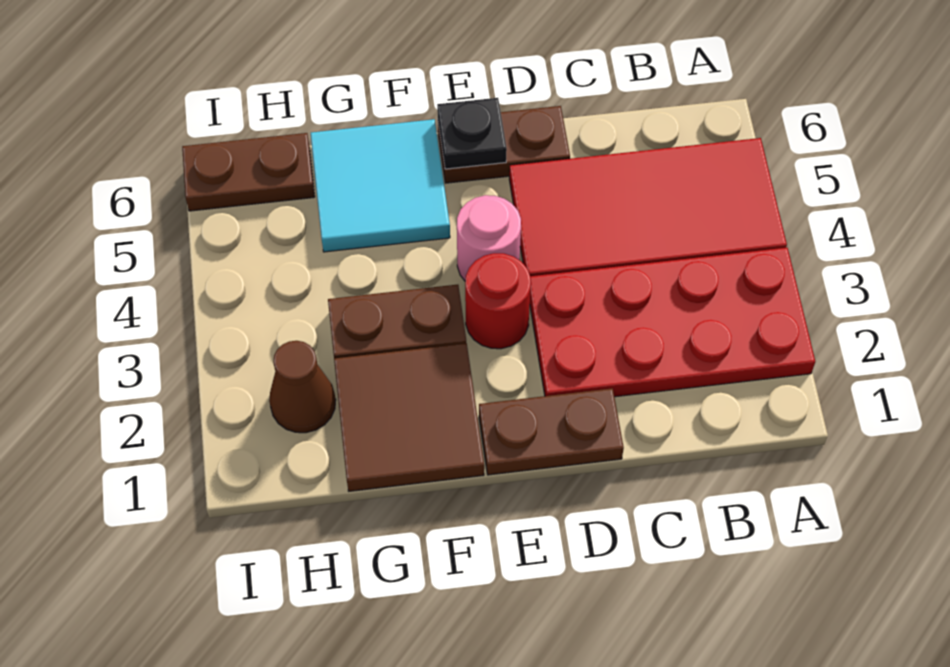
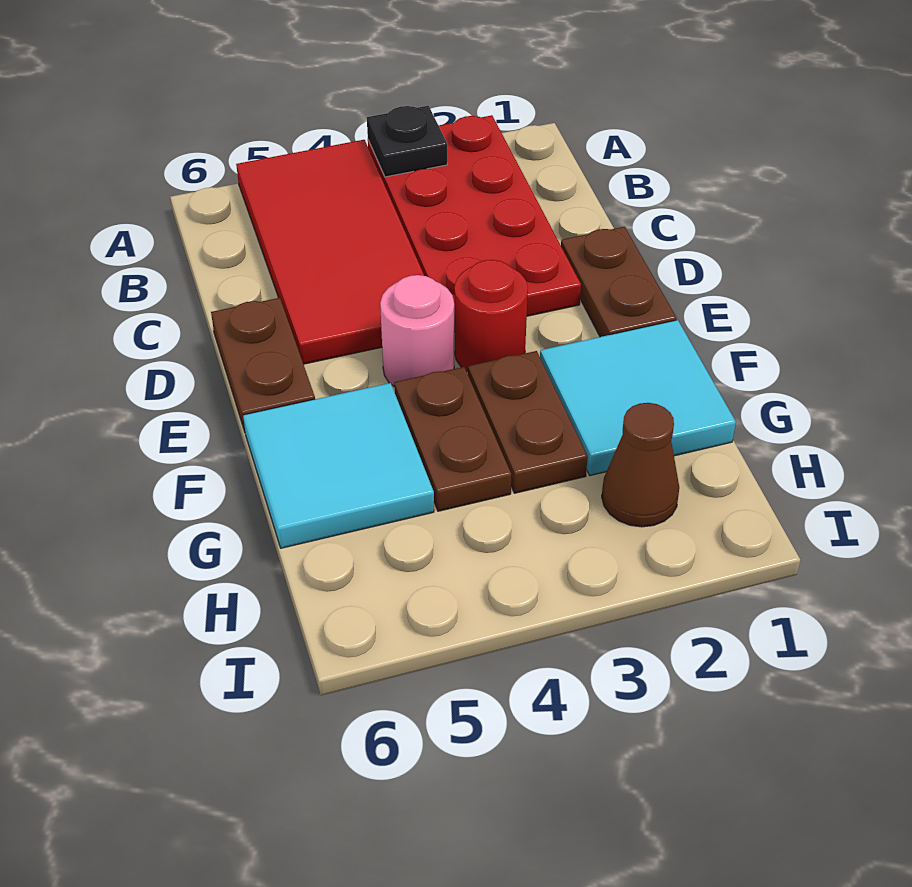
black 1x1 plate [437,98,507,169] -> black 1x1 plate moved to [367,106,447,177]
brown 2x2 tile [334,343,484,491] -> cyan 2x2 tile [540,320,736,476]
brown 1x2 plate [182,133,315,211] -> brown 1x2 plate moved to [394,367,511,511]

